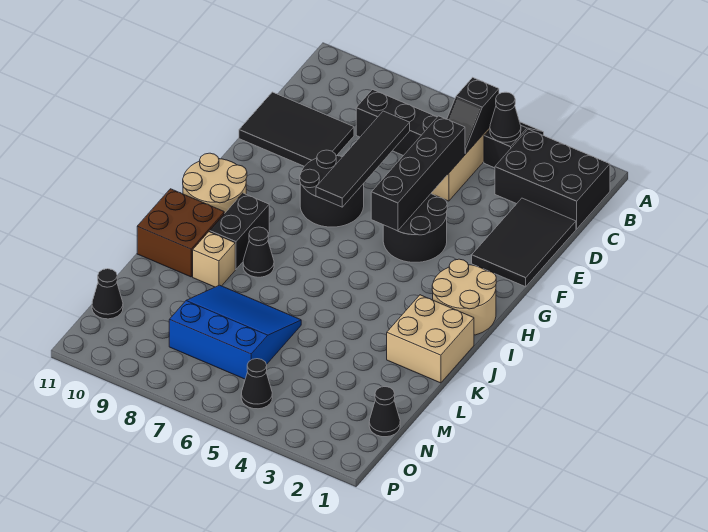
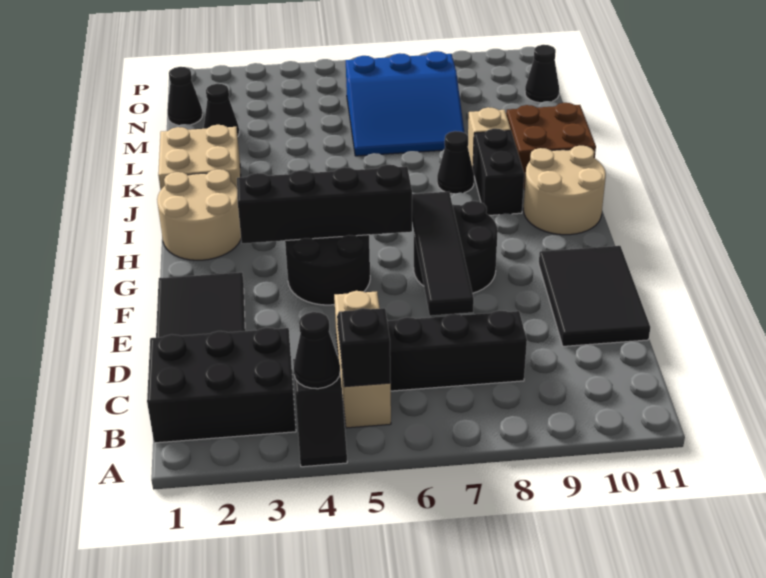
black 1x4 brick [371,116,465,231] -> black 1x4 brick turned to [237,165,412,243]
black 2x3 tile [239,92,354,166] -> black 2x3 tile turned to [539,246,650,346]
black 1x1 cone [241,359,272,409] -> black 1x1 cone moved to [204,84,239,136]

